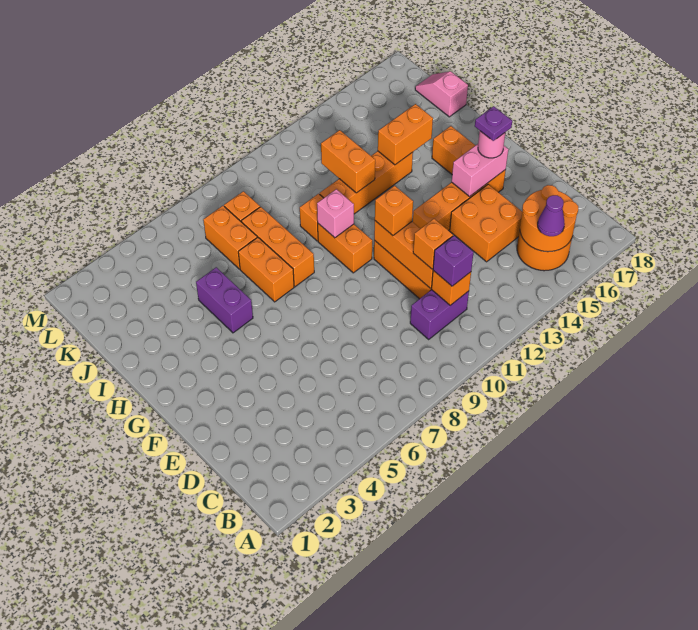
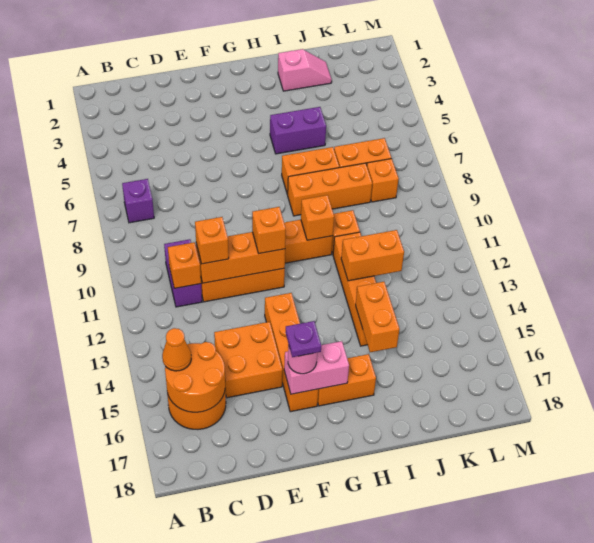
purple 1x1 cone [538,195,565,236] -> orange 1x1 cone [162,328,191,371]
purple 1x1 brick [433,235,474,286] -> purple 1x1 brick moved to [122,179,154,223]
pink 1x2 brick [452,144,508,196] -> pink 1x2 brick turned to [284,341,349,394]
pink 1x1 brick [317,189,354,238] -> orange 1x1 brick [301,195,334,240]
pink 1x2 slope [415,71,468,117] -> pink 1x2 slope moved to [278,49,332,91]

